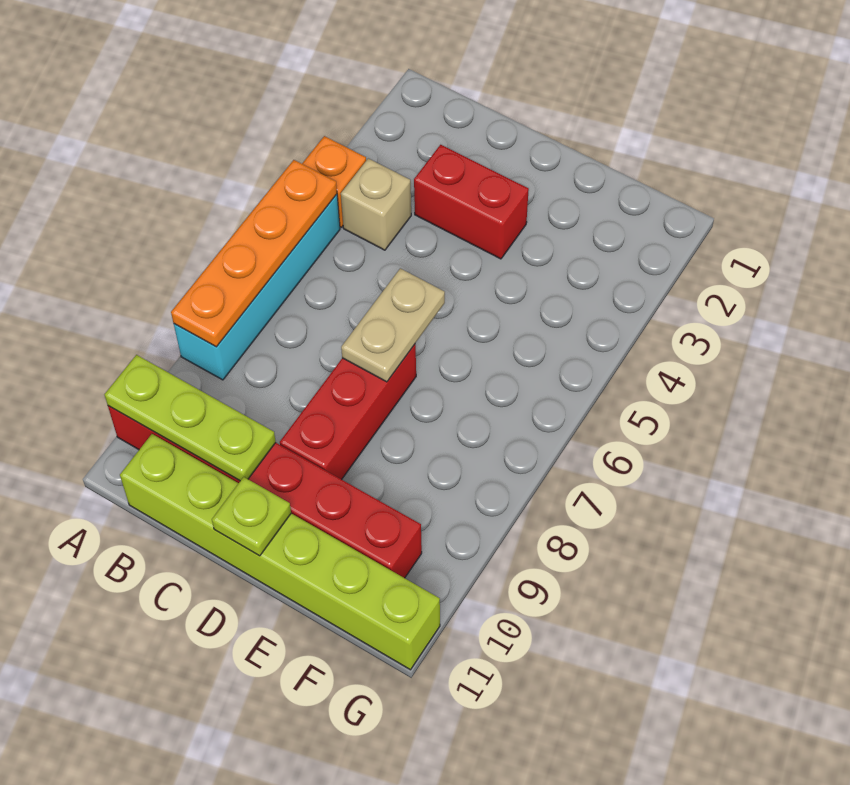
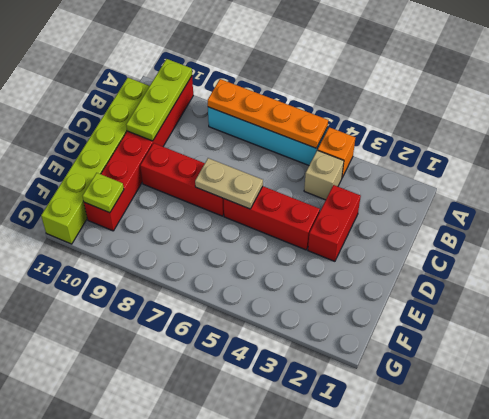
none -> red 1x3 brick [224,186,320,250]
lime 1x1 plate [212,477,291,556] -> lime 1x1 plate moved to [83,173,124,213]

